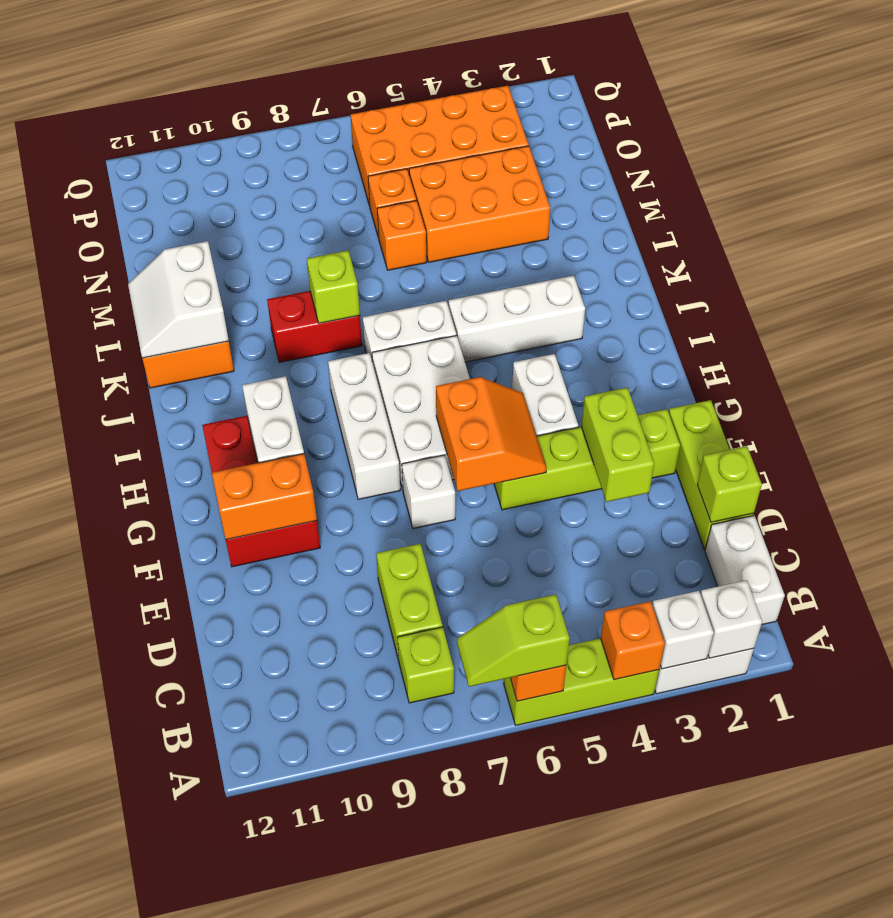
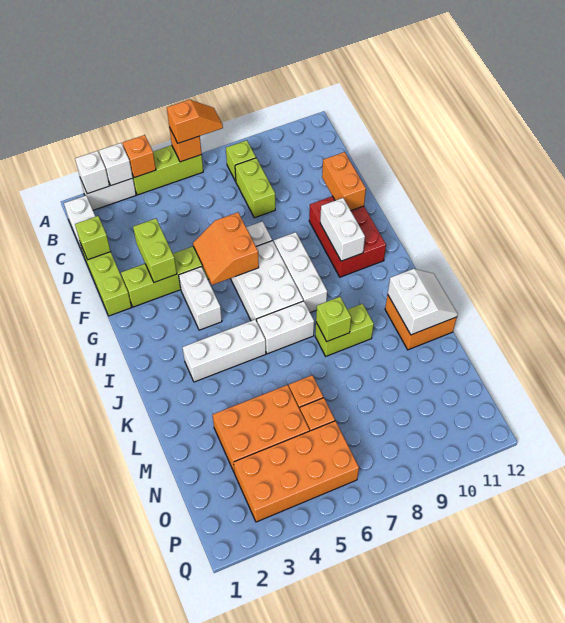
lime 1x2 slope [457,595,570,687] -> orange 1x2 slope [167,100,223,143]
orange 1x2 brick [212,454,317,540] -> orange 1x2 brick turned to [322,152,366,211]
red 1x2 brick [267,291,362,362] -> lime 1x2 brick [315,304,374,356]

